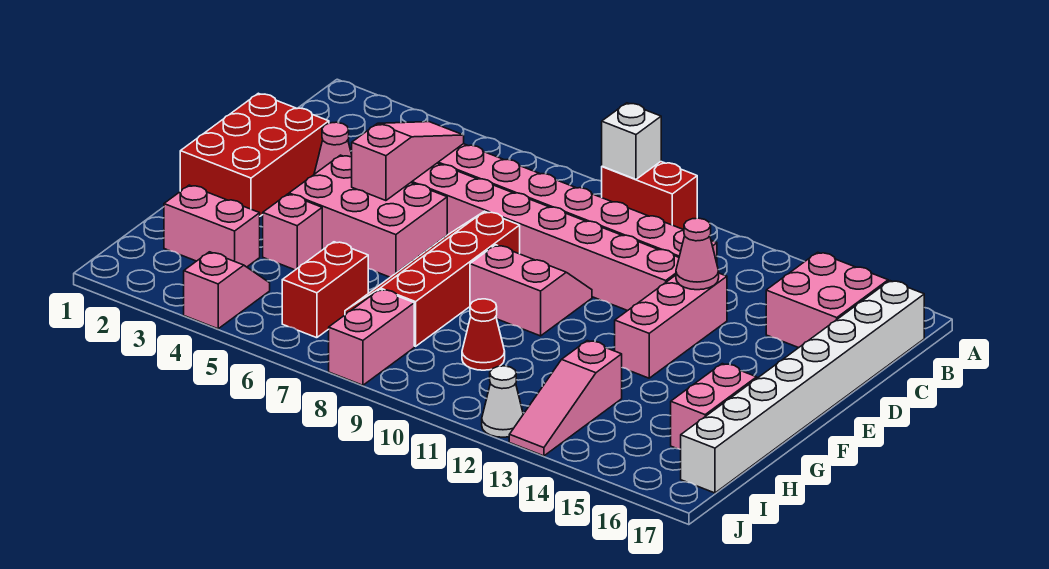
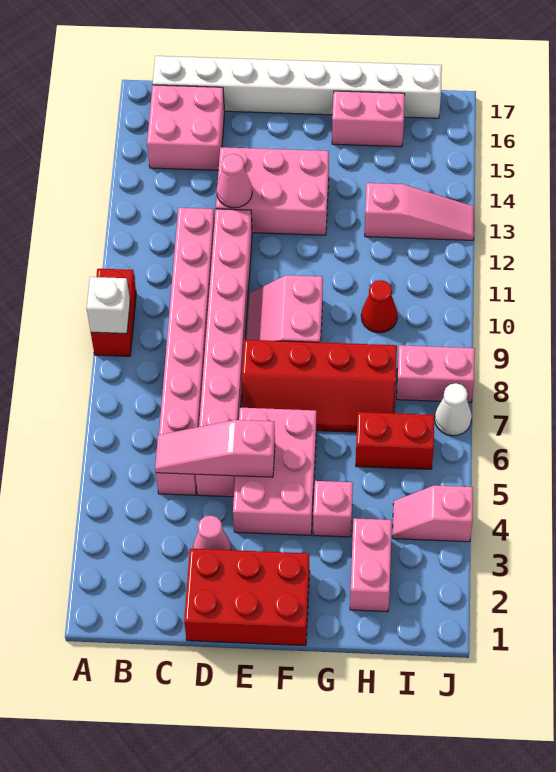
pink 1x3 brick [615,273,727,378] -> pink 2x3 brick [216,147,329,235]
white 1x1 cone [482,366,523,437] -> white 1x1 cone moved to [435,383,472,436]

